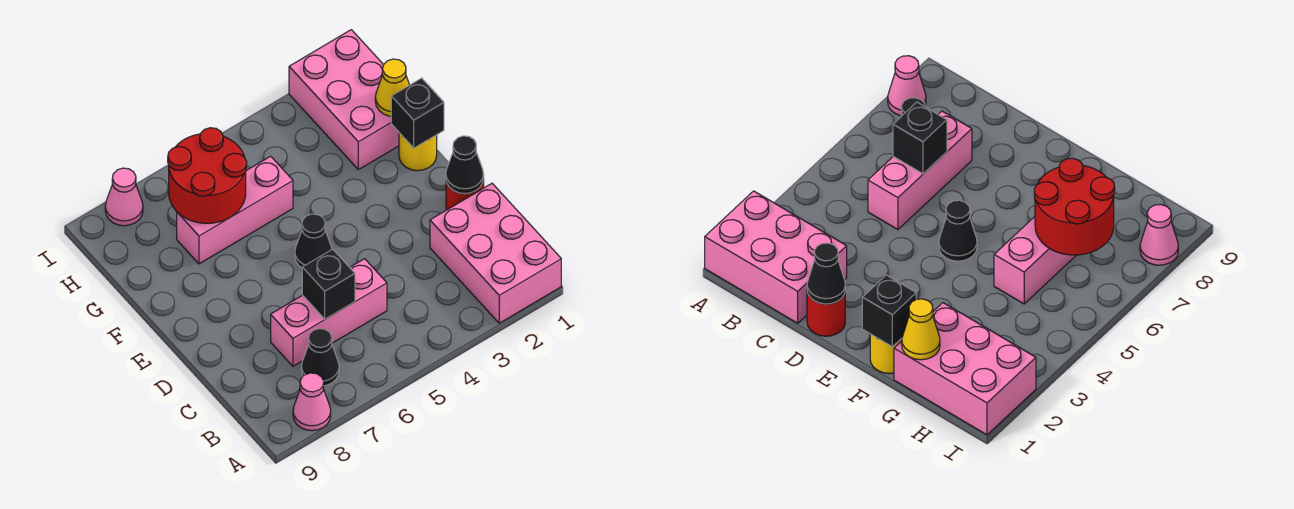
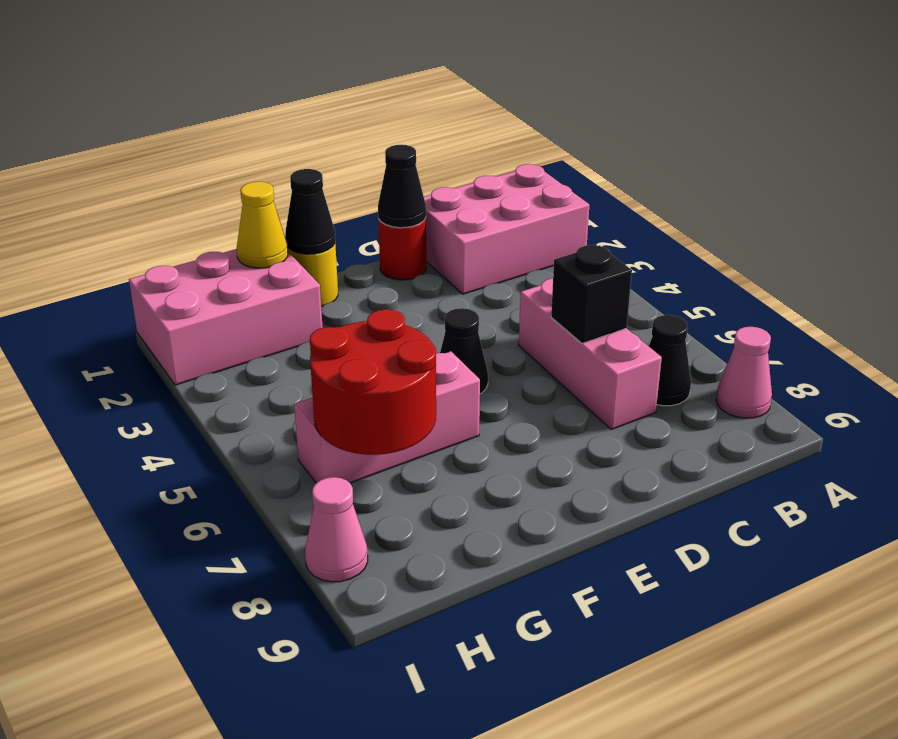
black 1x1 brick [391,78,444,148] -> black 1x1 cone [285,169,335,254]
pink 1x3 brick [177,156,293,264] -> pink 1x3 brick turned to [294,351,480,483]

